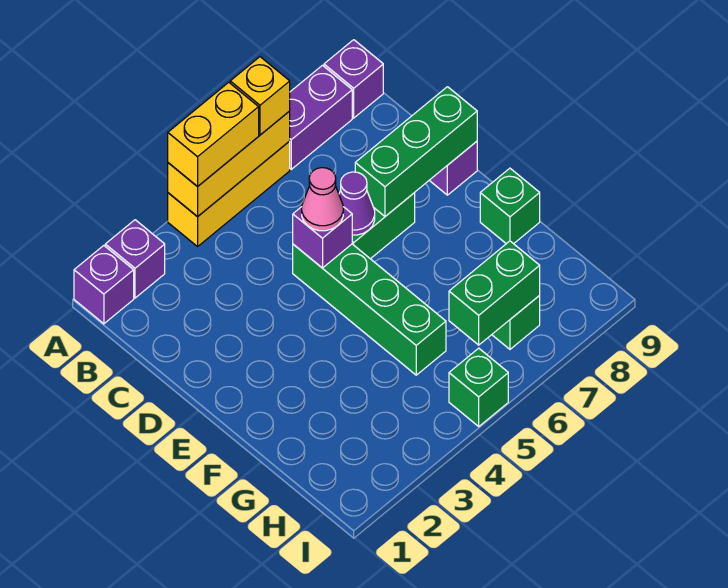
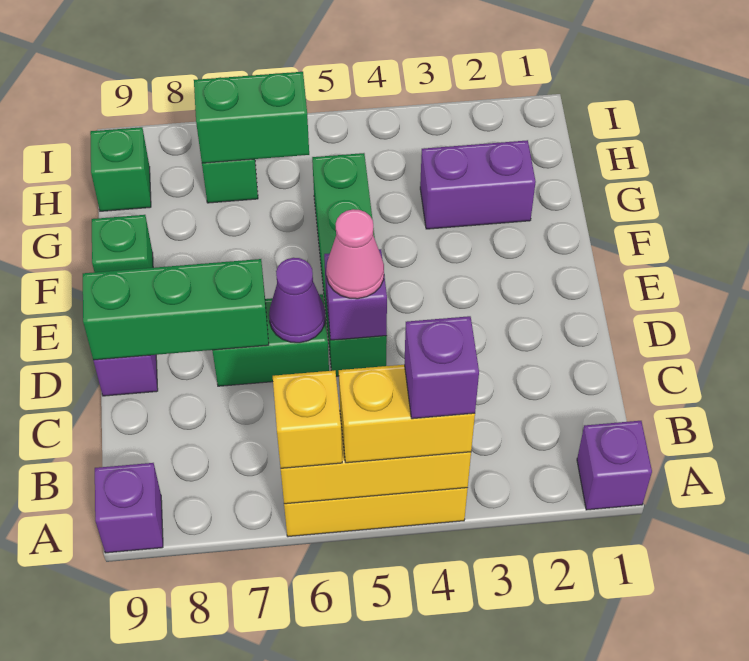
purple 1x1 brick [105,220,165,298] -> purple 1x1 brick moved to [404,316,479,419]
purple 1x2 brick [290,65,352,169] -> purple 1x2 brick moved to [420,140,536,229]
green 1x1 brick [449,348,508,426] -> green 1x1 brick moved to [90,127,151,211]

